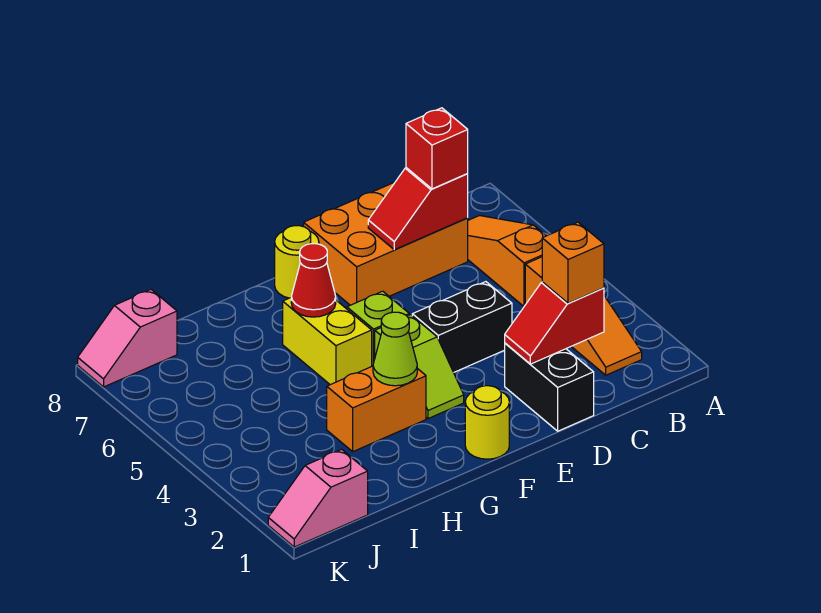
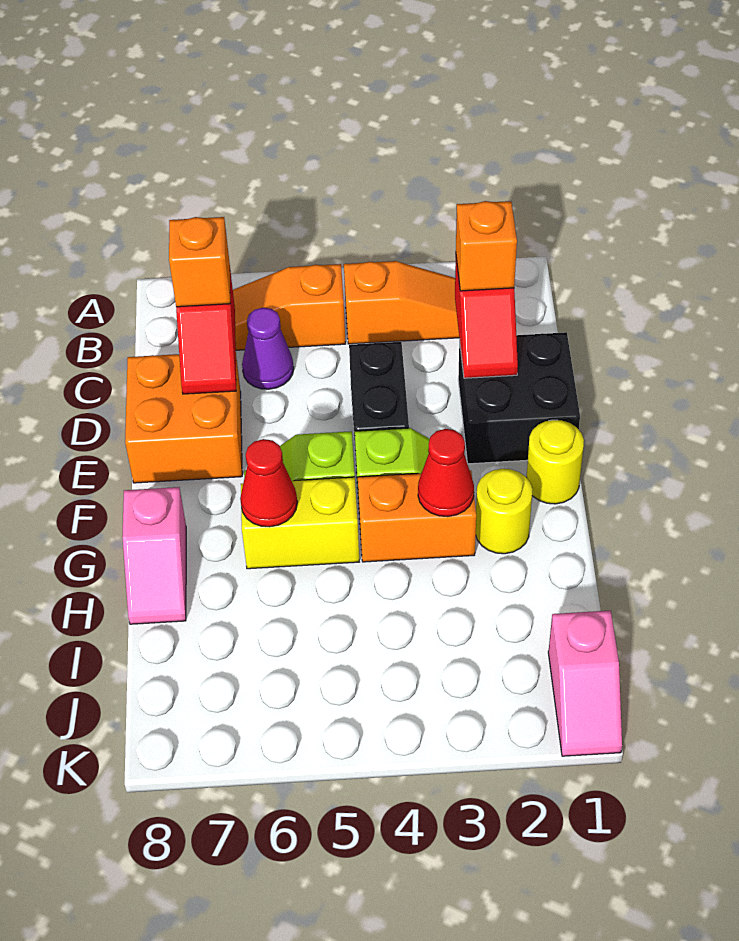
none -> purple 1x1 cone [242,308,294,389]
orange 2x3 brick [304,182,468,305] -> orange 2x2 brick [125,354,242,483]
red 1x1 brick [406,108,468,189] -> orange 1x1 brick [169,217,230,307]
black 1x2 brick [505,343,594,431] -> black 2x2 brick [458,332,580,464]
yellow 1x1 round brick [275,226,319,298] -> yellow 1x1 round brick moved to [476,469,533,554]
orange 1x2 brick [327,366,426,452] -> orange 1x2 brick turned to [358,470,476,562]
lime 1x1 cone [373,312,417,386] -> red 1x1 cone [418,429,474,517]
pink 1x2 slope [78,290,177,387] -> pink 1x2 slope moved to [122,487,186,624]

